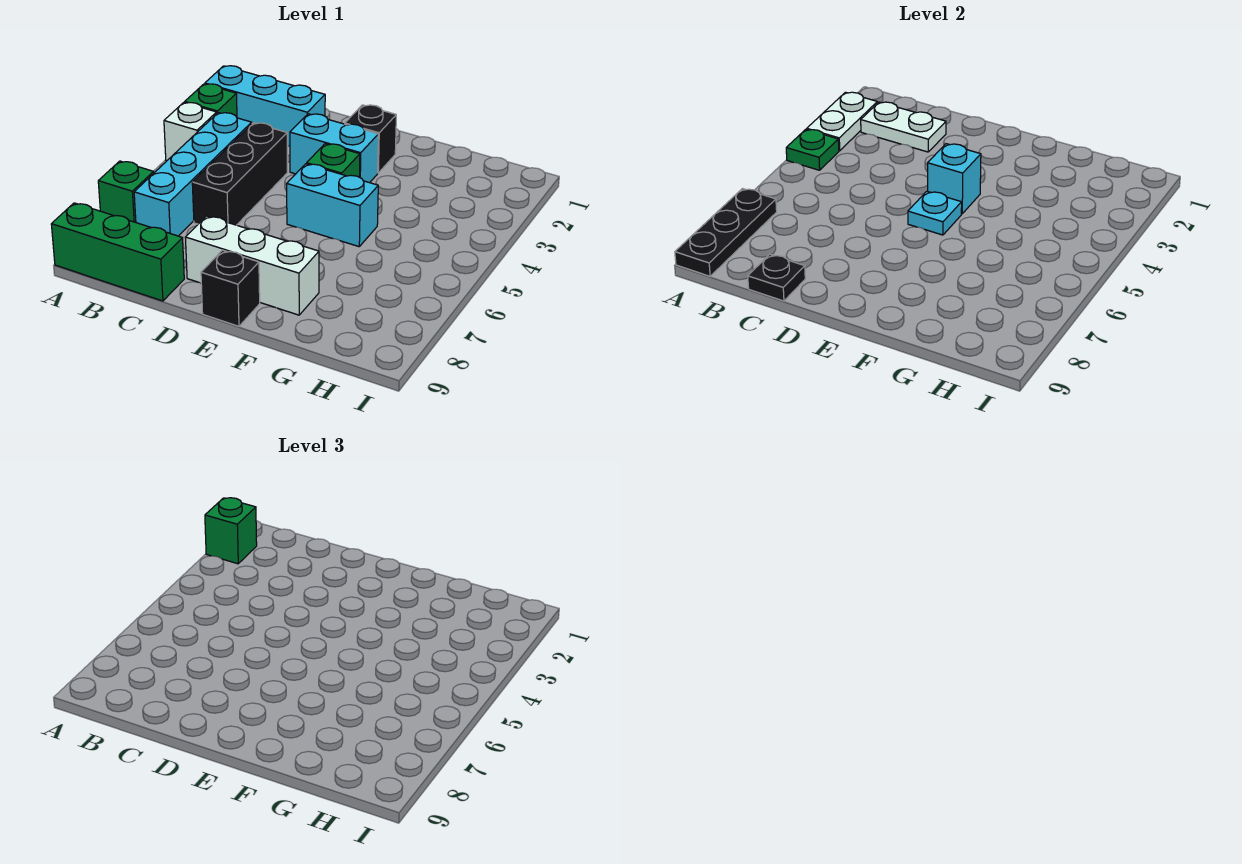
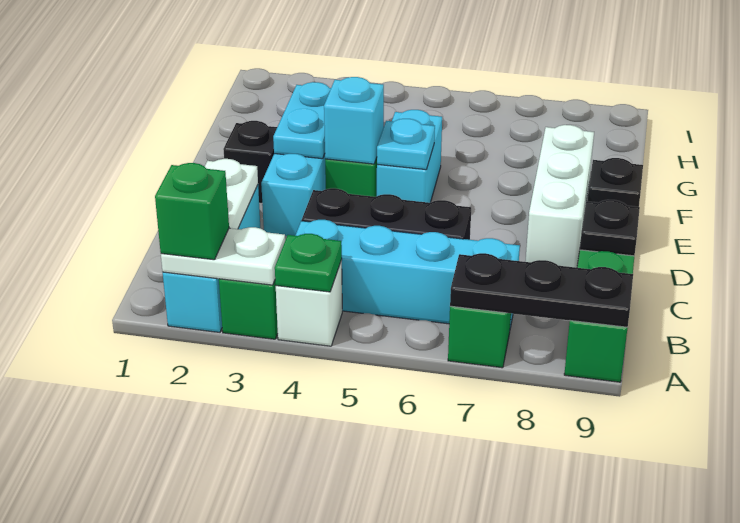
none -> cyan 1x2 plate [273,82,331,159]

